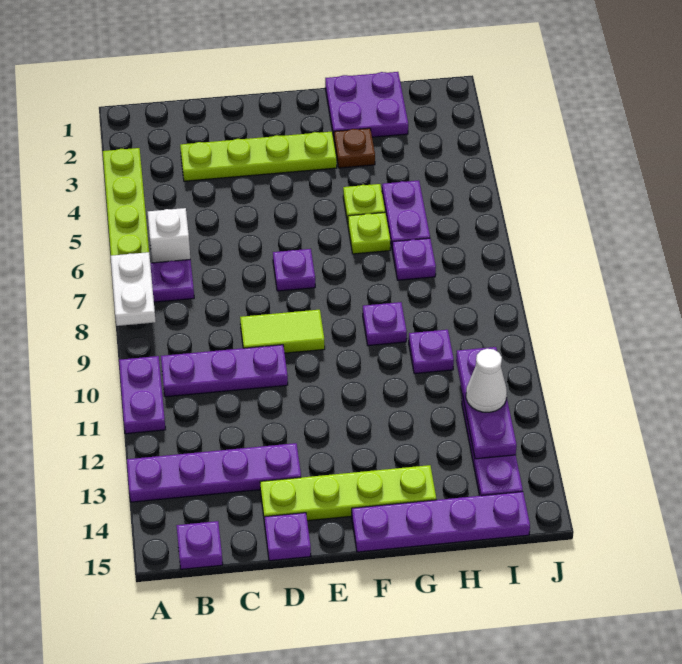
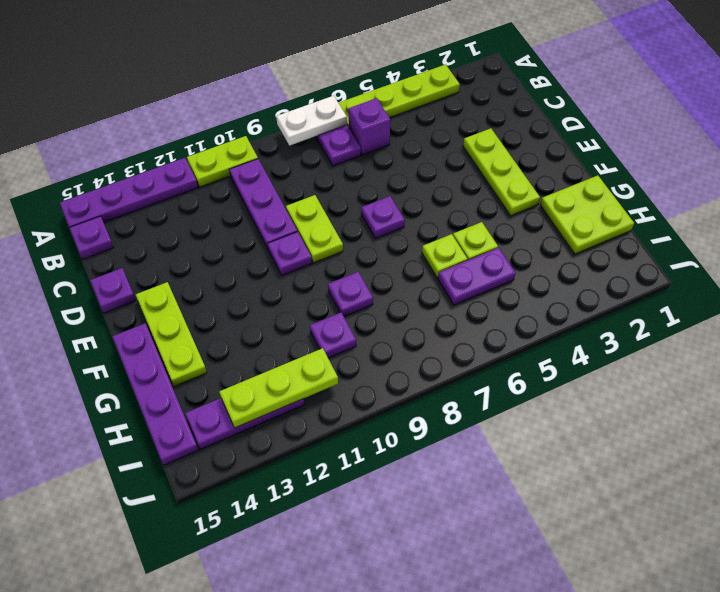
purple 1x2 plate [119,356,166,434] -> lime 1x2 plate [187,136,258,187]
purple 1x4 plate [127,443,301,502] -> purple 1x4 plate turned to [60,158,198,227]
white 1x1 brick [148,208,190,263] -> purple 1x1 brick [349,98,390,155]
lime 1x4 plate [180,132,337,181] -> lime 1x3 plate [463,128,540,216]
lime 1x2 tile [240,310,325,353] -> lime 1x2 plate [286,195,343,263]
lime 1x4 plate [260,465,436,524] -> lime 1x3 plate [136,282,207,386]
purple 2x2 plate [325,72,408,139] -> lime 2x2 plate [540,175,634,254]
brown 1x1 plate [334,128,375,168] -> none
purple 1x1 plate [392,238,436,280] -> purple 1x1 plate moved to [268,232,312,275]
purple 1x3 plate [456,347,517,459] -> lime 1x3 plate [219,348,338,428]
white 1x1 cone [466,349,507,412] -> none

